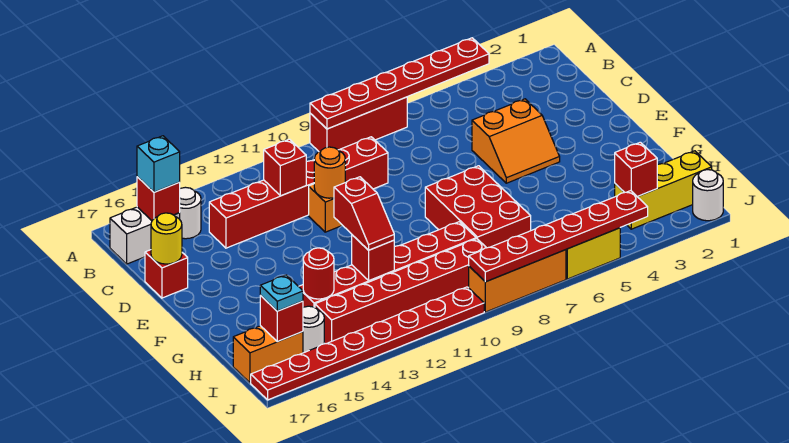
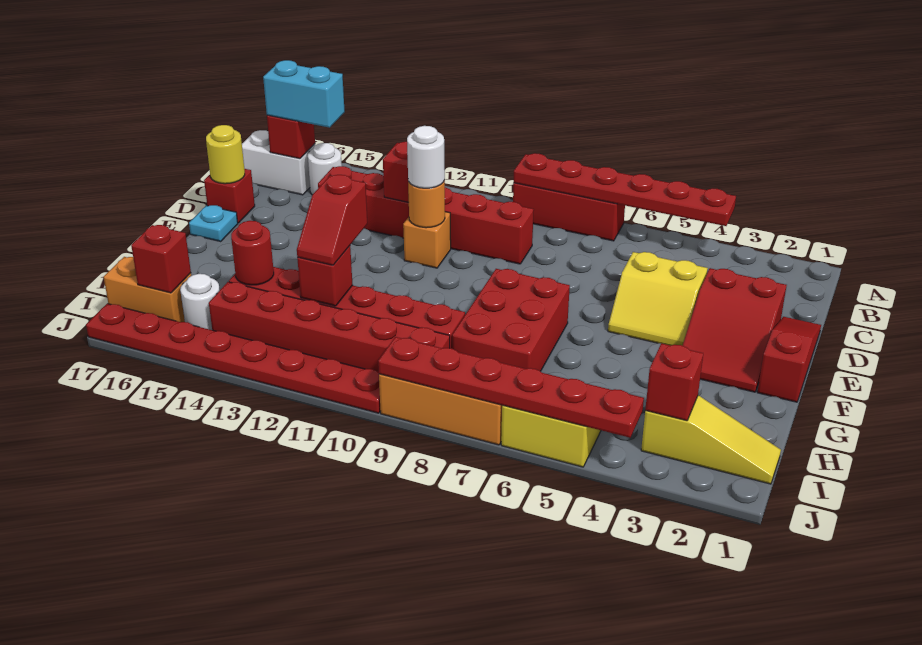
cyan 1x1 brick [137,136,180,192] -> cyan 1x2 brick [263,60,345,128]
none -> red 1x3 slope [757,317,821,402]
none -> red 2x3 slope [683,268,787,392]
orange 2x2 slope [472,99,560,183] -> yellow 2x2 slope [608,252,708,346]
yellow 1x3 brick [615,151,712,229] -> yellow 1x3 slope [641,395,781,484]
cyan 1x1 plate [260,275,303,311] -> cyan 1x1 plate moved to [189,205,238,242]
white 1x1 round brick [693,170,723,221] -> white 1x1 round brick moved to [407,126,445,188]

